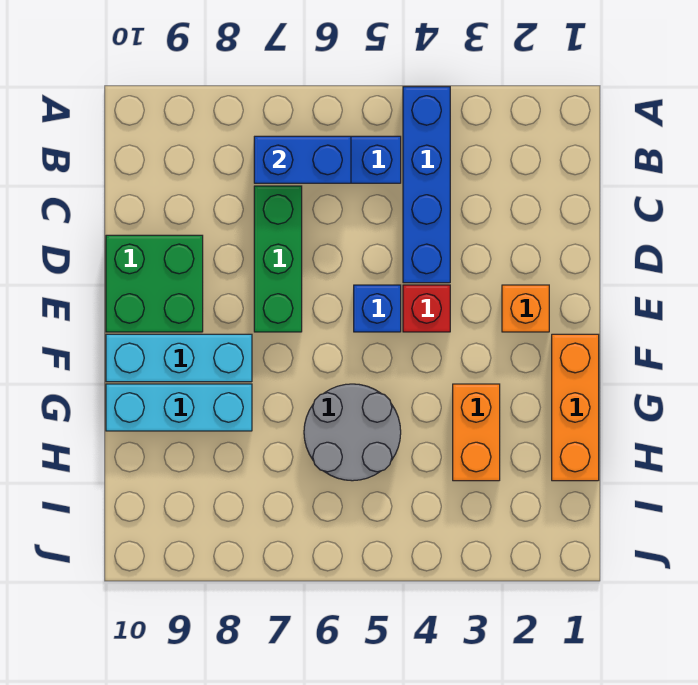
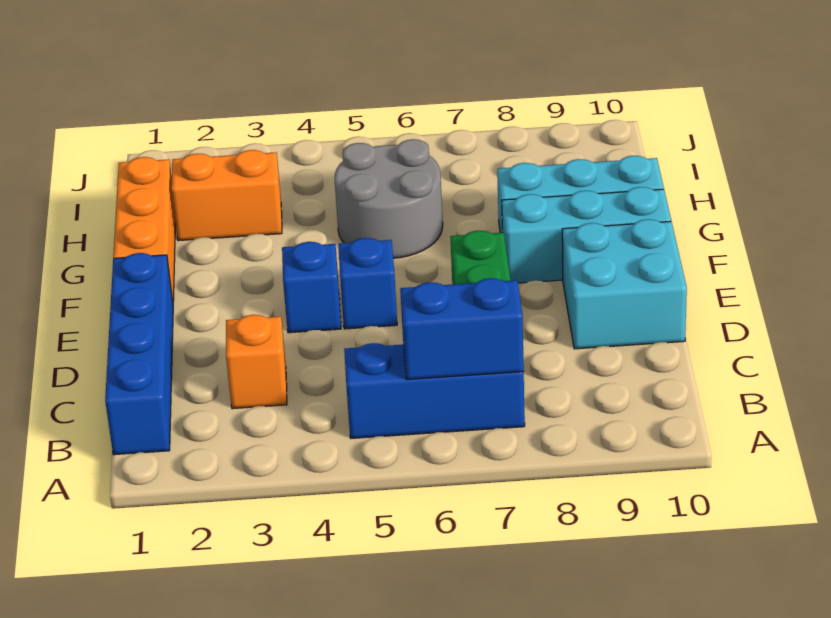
blue 1x4 brick [403,87,450,283] -> blue 1x4 brick moved to [105,253,173,455]
green 2x2 brick [106,235,203,332] -> cyan 2x2 brick [562,219,687,349]
orange 1x1 brick [502,285,549,332] -> orange 1x1 brick moved to [226,315,287,409]
red 1x1 brick [403,285,450,332] -> blue 1x1 brick [282,242,341,333]
orange 1x2 brick [453,384,500,481] -> orange 1x2 brick turned to [171,150,282,241]

